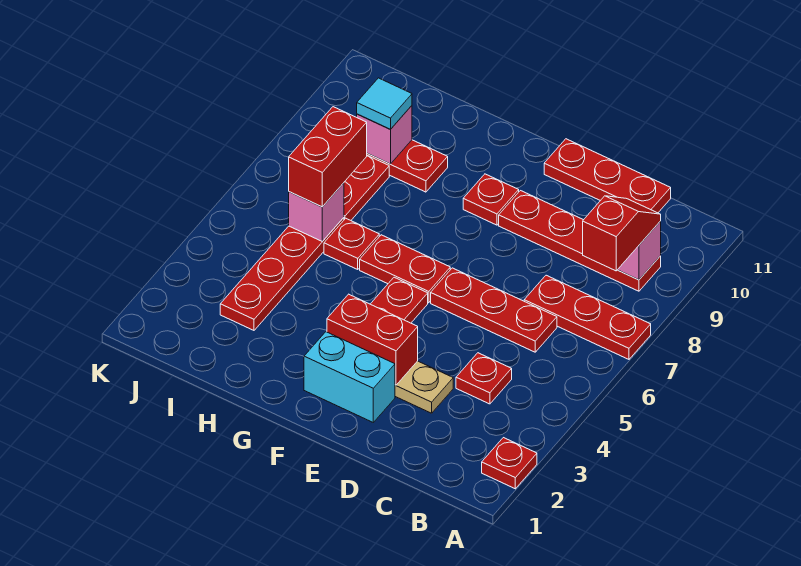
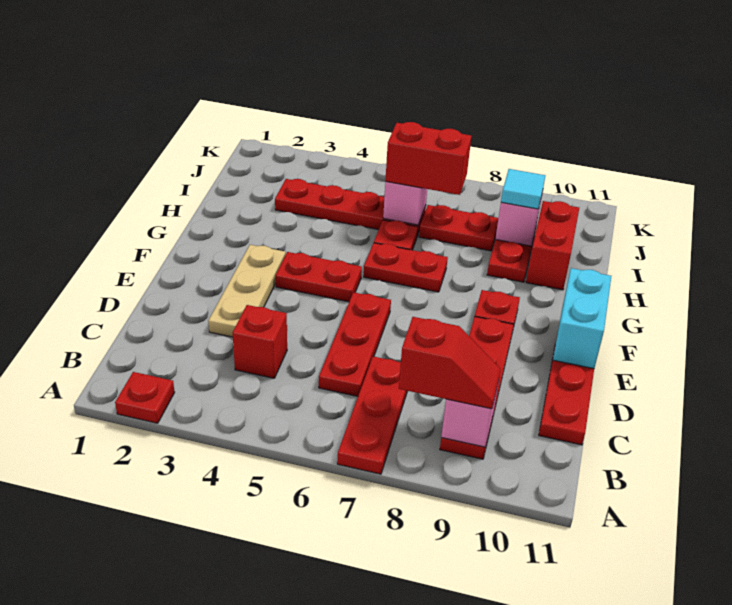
red 1x1 plate [456,353,512,404] -> red 1x1 brick [233,305,287,378]
cyan 1x2 brick [304,332,395,422] -> cyan 1x2 brick moved to [553,268,611,369]
red 1x2 brick [327,294,418,385] -> red 1x2 brick moved to [526,201,579,290]
red 1x2 plate [360,235,450,303] -> red 1x2 plate turned to [364,243,448,292]

